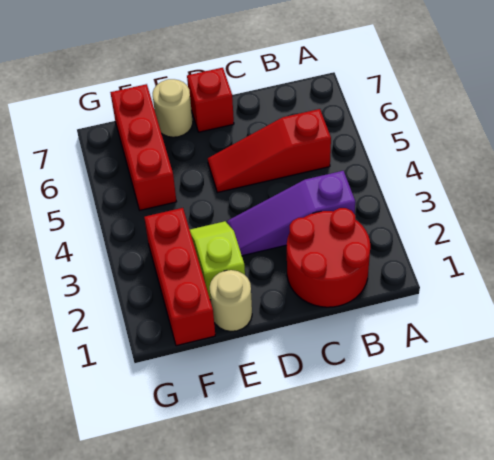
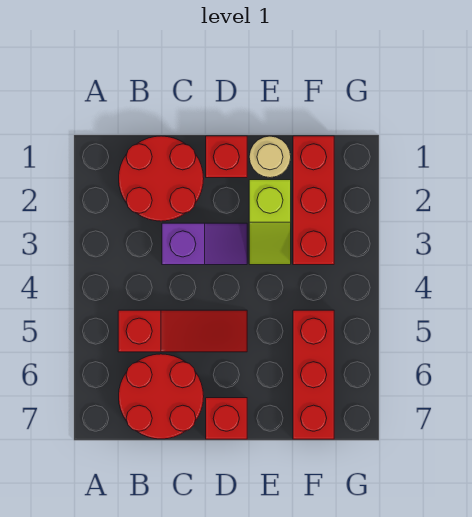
purple 1x3 slope [227,171,355,256] -> purple 1x2 slope [162,223,247,265]
none -> red 2x2 round brick [119,354,204,439]
none -> red 1x1 brick [206,136,247,178]
tan 1x1 round brick [153,79,193,137] -> none

